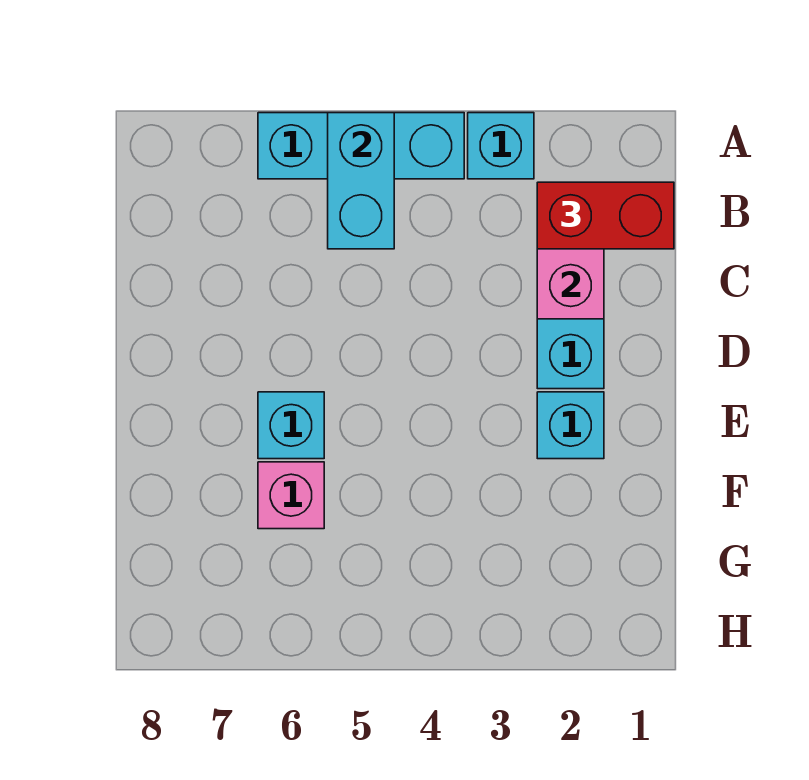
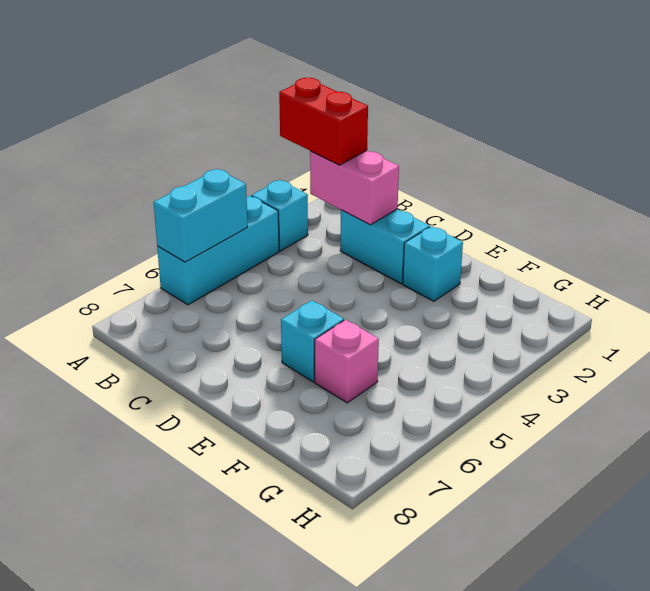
cyan 1x2 brick [328,113,394,249] -> cyan 1x2 brick turned to [154,169,248,262]
red 1x2 brick [537,182,674,249] -> red 1x2 brick turned to [279,78,368,165]

